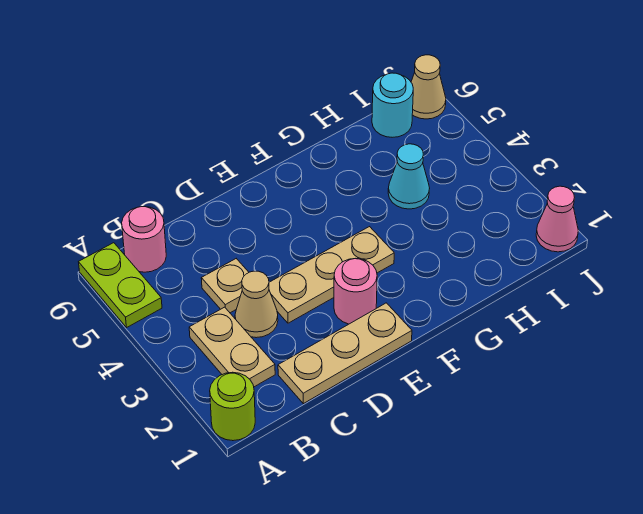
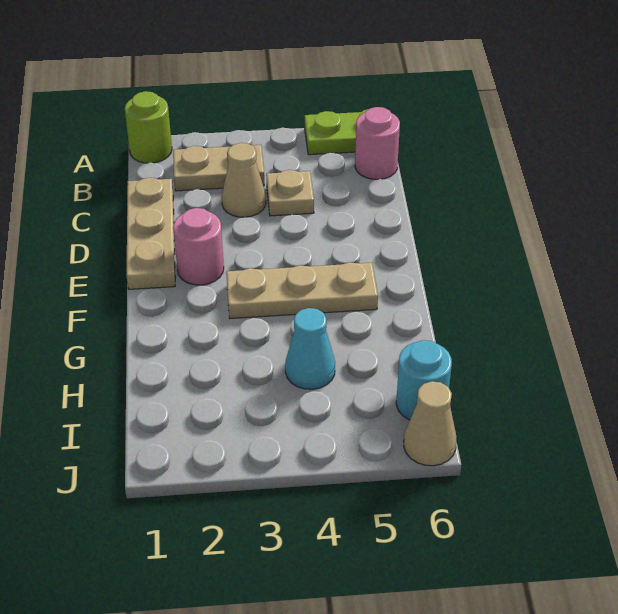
tan 1x3 plate [269,227,394,323] -> tan 1x3 plate turned to [226,262,378,319]
pink 1x1 cone [536,186,578,252] -> none

